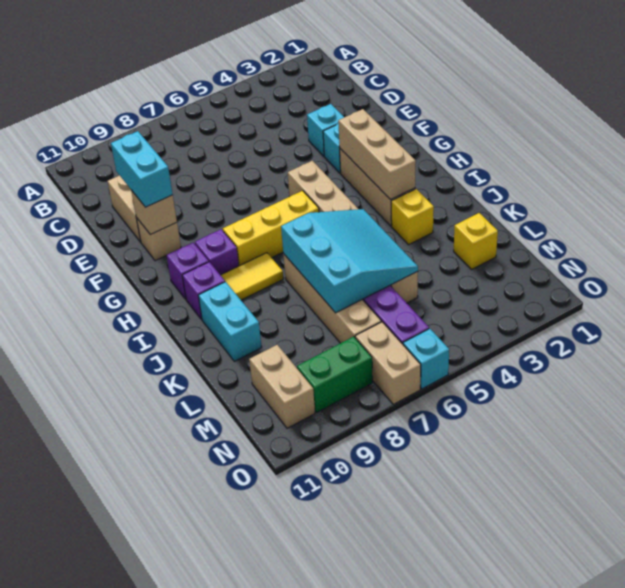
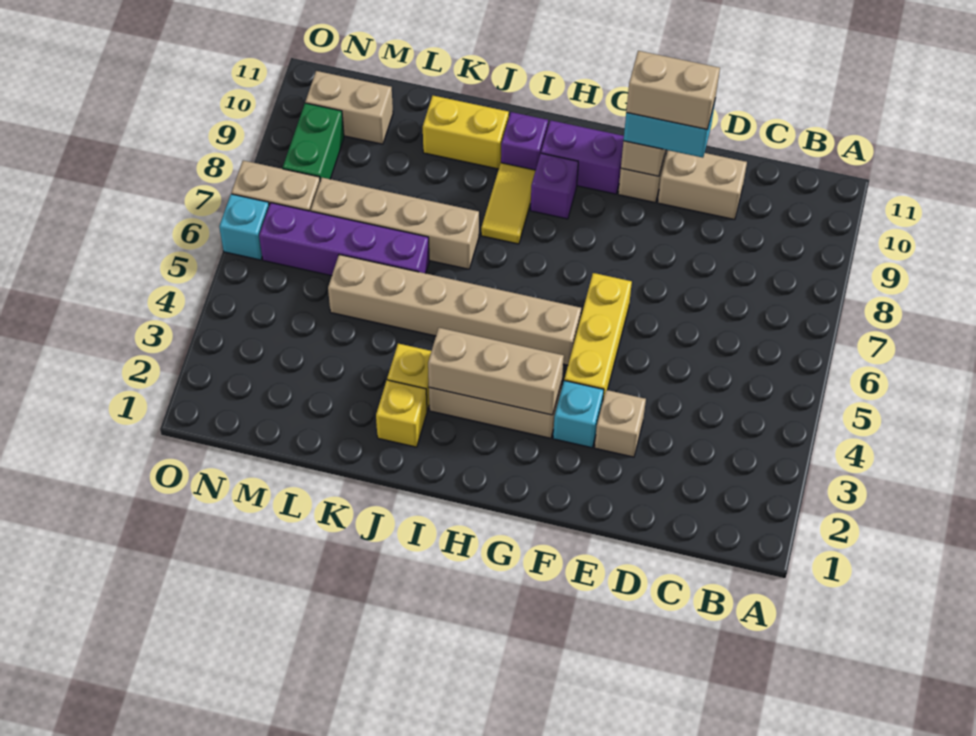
cyan 1x1 brick [307,104,344,156] -> tan 1x1 brick [595,390,646,457]
none -> tan 1x2 brick [626,51,720,129]
yellow 1x3 brick [223,191,319,266] -> yellow 1x3 brick moved to [564,273,632,399]
purple 1x1 brick [167,242,209,299] -> purple 1x2 brick [541,120,624,194]
cyan 3x3 slope [281,209,418,313] -> none
cyan 1x2 brick [198,282,262,361] -> yellow 1x2 brick [423,96,509,169]
yellow 1x1 brick [454,213,498,269] -> yellow 1x1 brick moved to [376,380,427,447]

